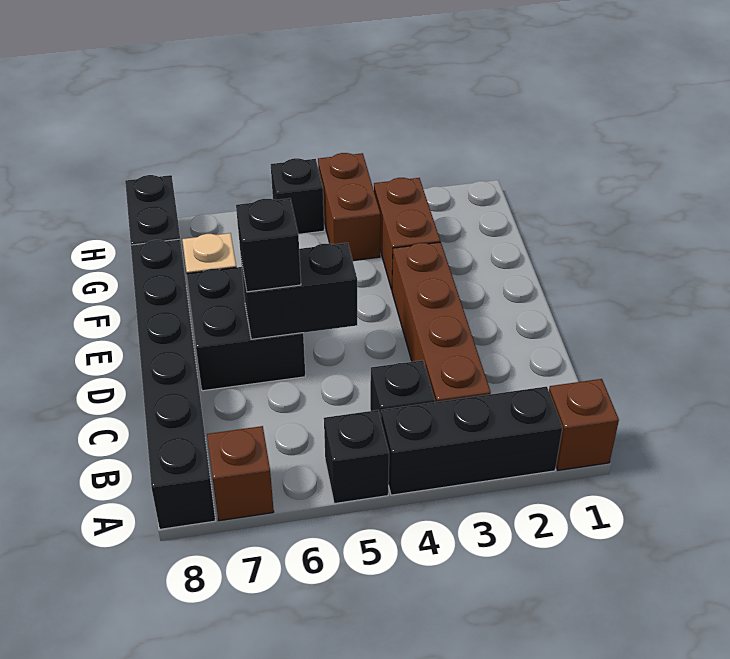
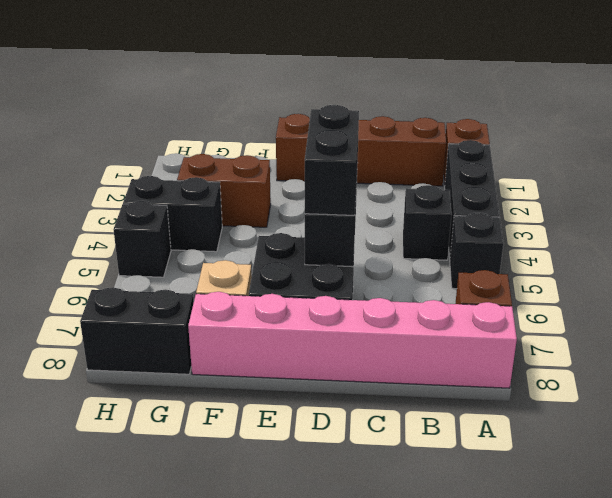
black 1x6 brick [131,239,216,529] -> pink 1x6 brick [188,292,517,388]
brown 1x4 brick [392,242,491,402] -> brown 1x4 brick moved to [276,114,446,186]
black 1x1 brick [236,198,301,292] -> black 1x2 brick [304,105,359,215]
brown 1x2 brick [318,153,380,261] -> black 1x2 brick [123,176,222,252]

